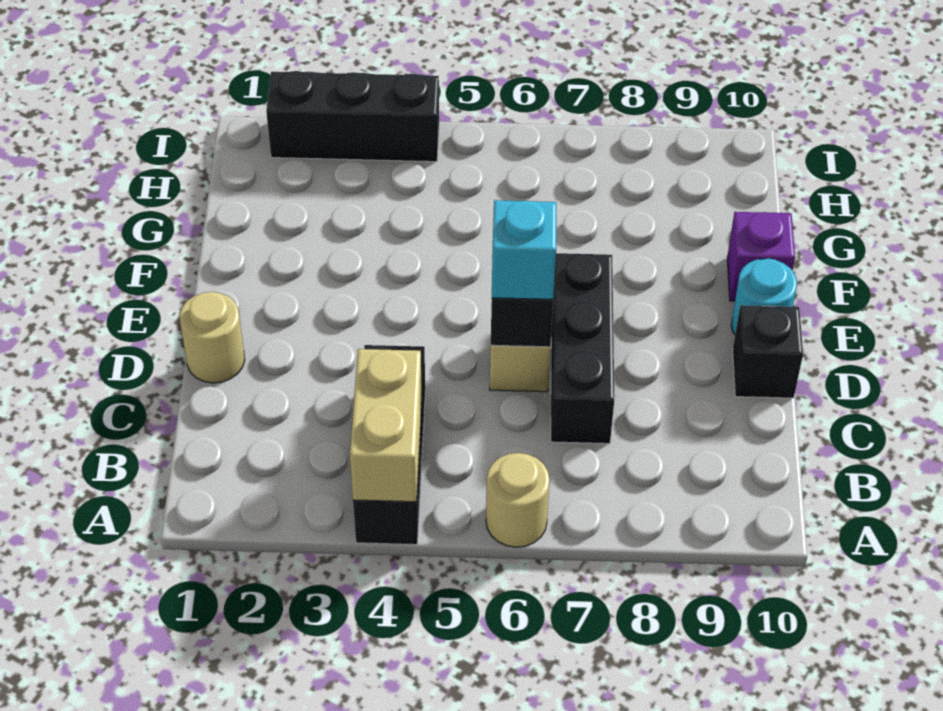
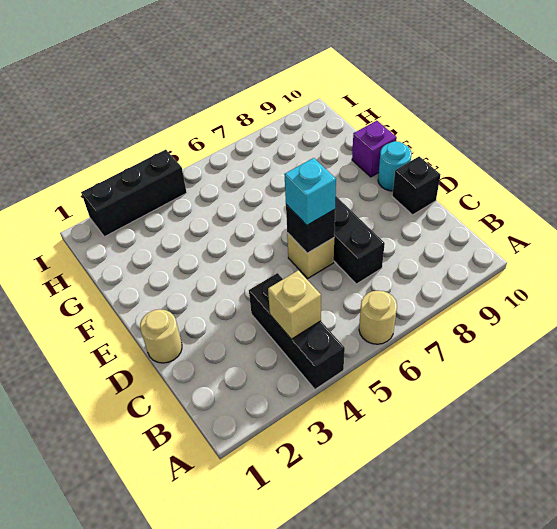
tan 1x2 brick [350,349,422,502] -> tan 1x1 brick [268,270,321,339]

